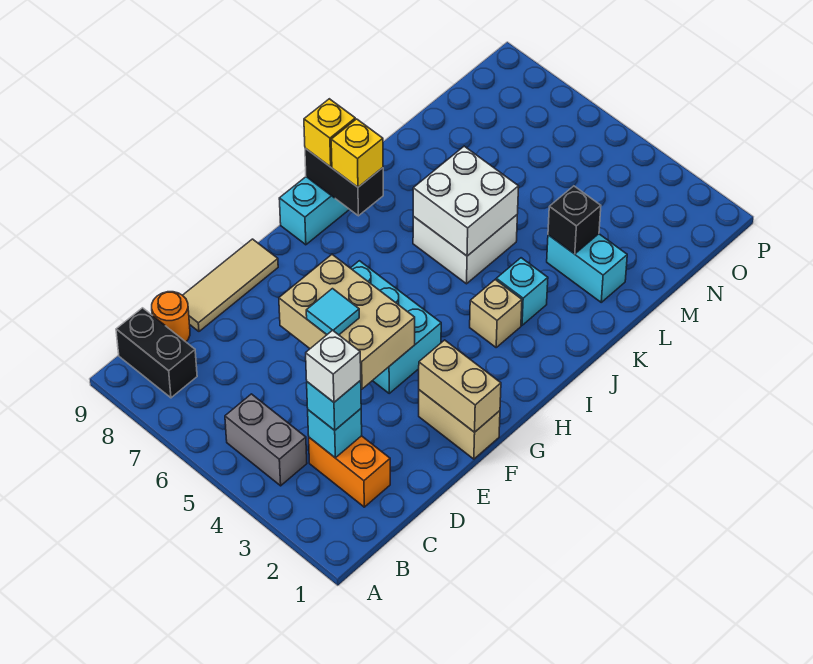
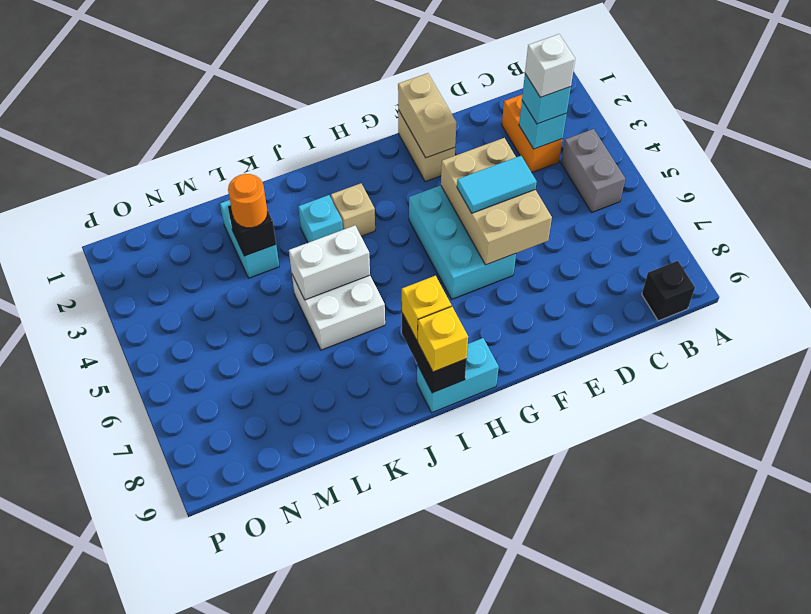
black 1x2 brick [116,308,197,398] -> black 1x1 brick [642,261,695,321]
orange 1x1 round brick [152,292,190,342] -> orange 1x1 round brick moved to [228,174,267,228]
tan 1x3 tile [183,239,278,331] -> none
cyan 1x1 tile [306,289,359,335] -> cyan 1x2 tile [457,156,537,213]
white 2x2 brick [413,146,519,256] -> white 1x2 brick [289,226,370,300]

